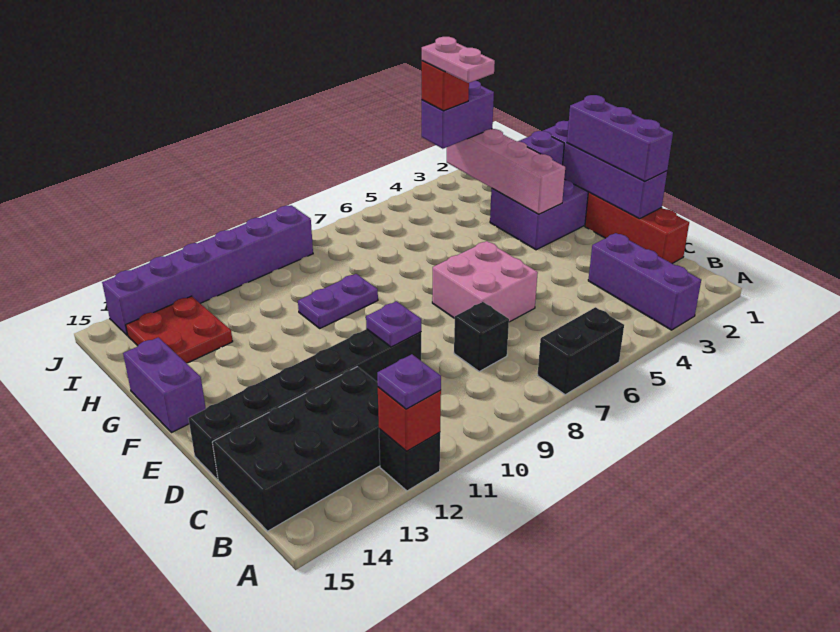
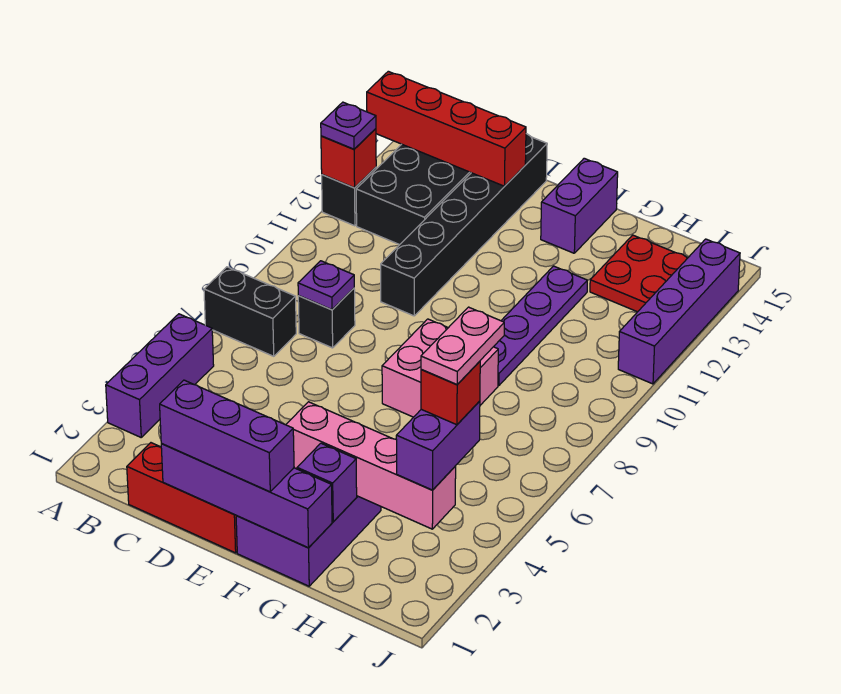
purple 1x3 brick [588,233,701,330] -> purple 1x3 brick turned to [106,314,214,437]
black 1x2 brick [538,307,624,395] -> black 1x2 brick turned to [204,267,296,356]
none -> red 1x4 brick [367,71,526,186]
pink 2x2 brick [432,241,538,322] -> pink 2x2 brick moved to [382,319,498,417]
purple 1x1 plate [366,301,421,347] -> purple 1x1 plate moved to [298,261,354,310]
purple 1x2 brick [123,337,206,433] -> purple 1x2 brick turned to [541,158,618,253]
purple 1x2 plate [298,274,378,328] -> purple 1x4 plate [494,266,587,386]
pink 1x2 plate [422,37,495,83] -> pink 1x2 plate turned to [421,307,504,385]
purple 1x6 brick [102,205,313,335] -> purple 1x4 brick [618,239,740,384]

